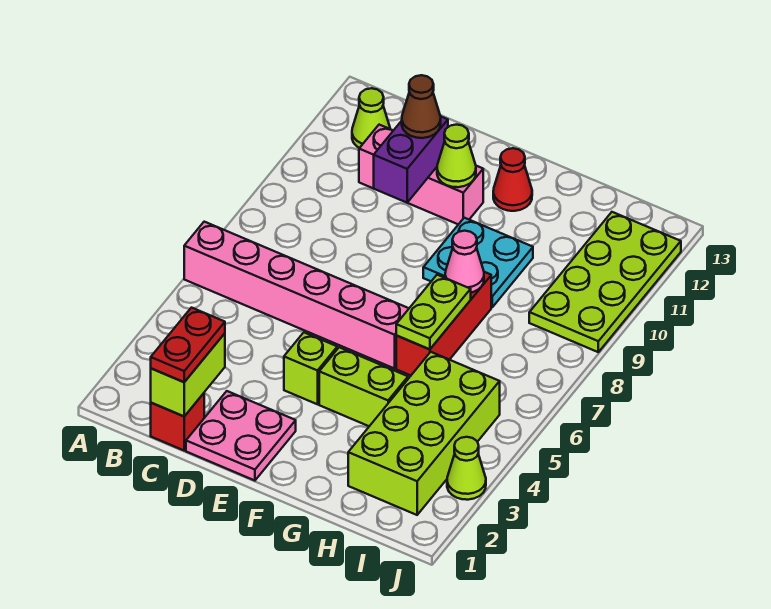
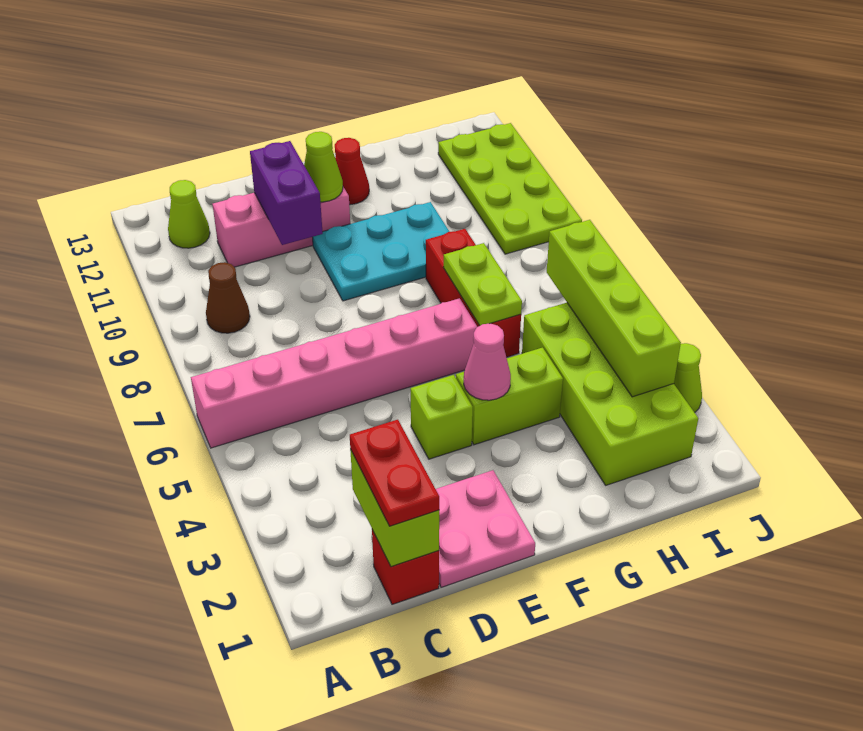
brown 1x1 cone [402,75,441,138] -> brown 1x1 cone moved to [206,262,250,333]
cyan 2x2 plate [423,218,533,307] -> cyan 2x3 plate [313,202,450,301]
pink 1x1 cone [445,231,484,292] -> pink 1x1 cone moved to [464,323,511,400]
none -> lime 1x4 brick [547,220,681,397]

